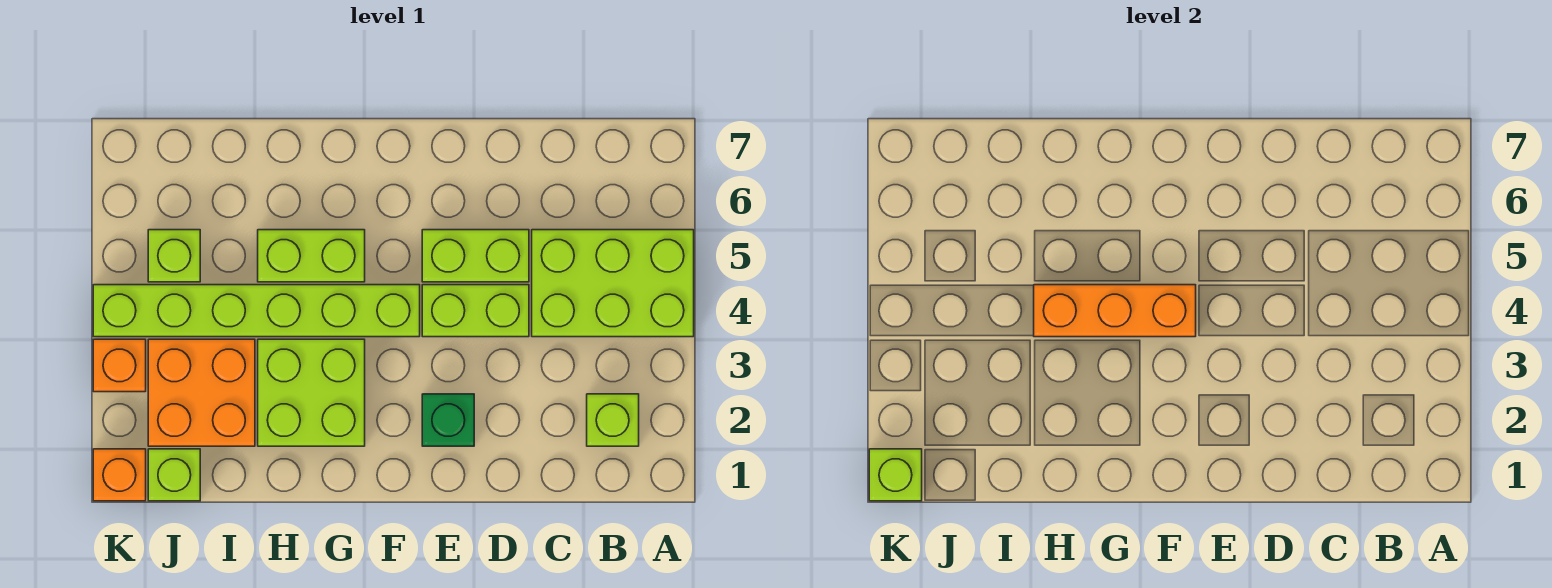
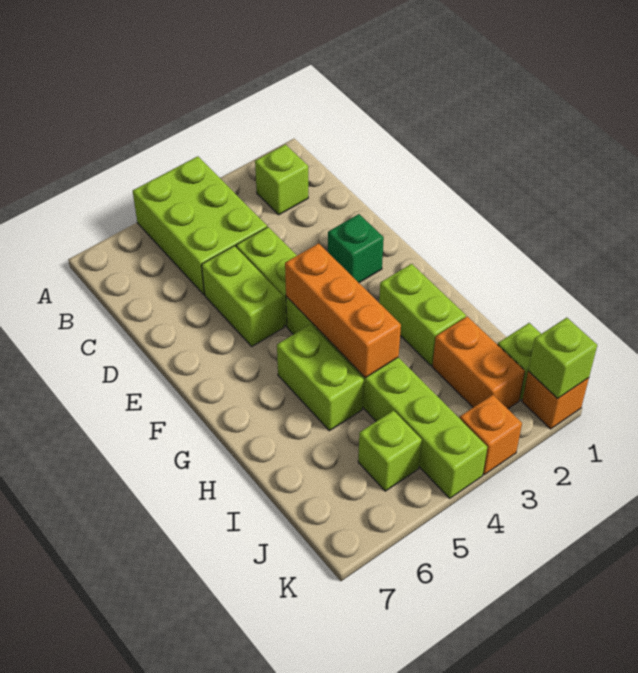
lime 2x2 brick [258,339,365,446] -> lime 1x2 brick [379,264,466,366]
orange 2x2 brick [148,339,255,446] -> orange 1x2 brick [432,316,525,409]

